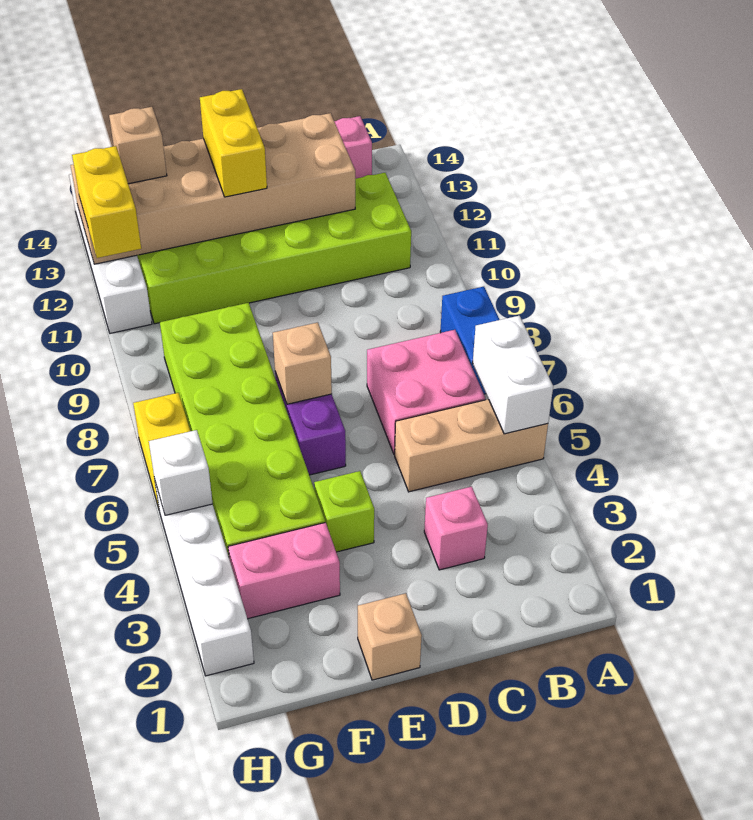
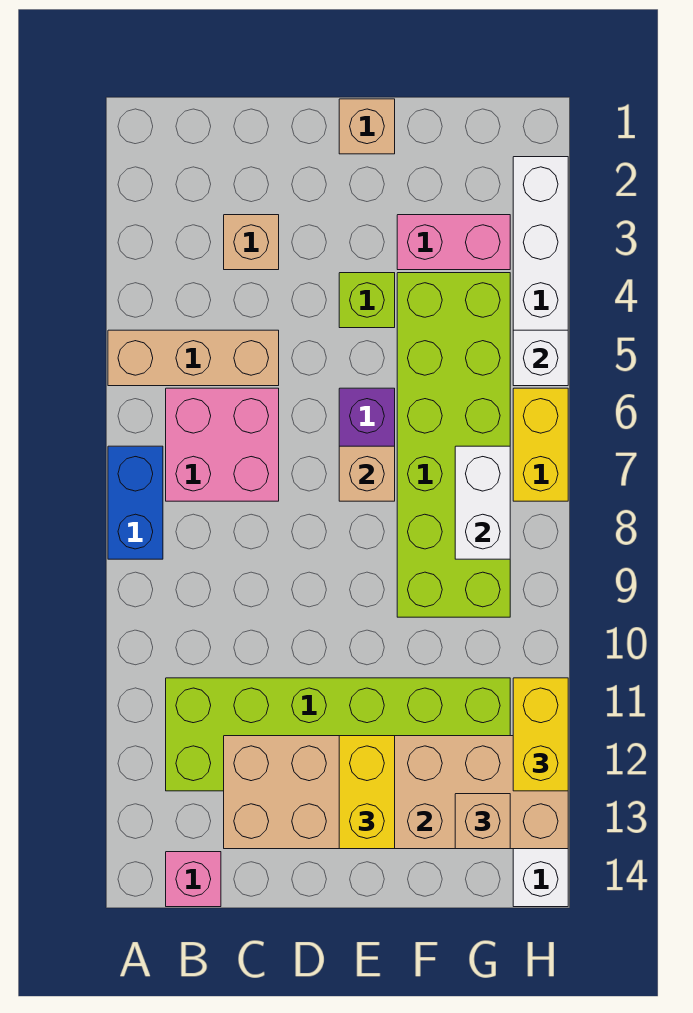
white 1x2 brick [473,316,553,434] -> white 1x2 brick moved to [455,446,510,559]
pink 1x1 brick [424,487,488,570] -> tan 1x1 brick [224,215,279,270]

